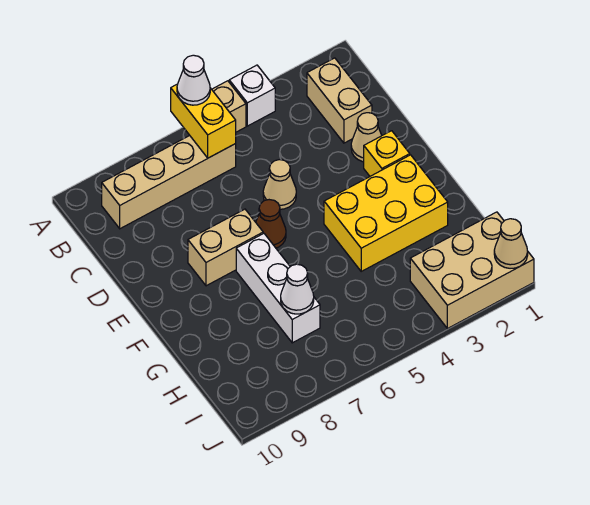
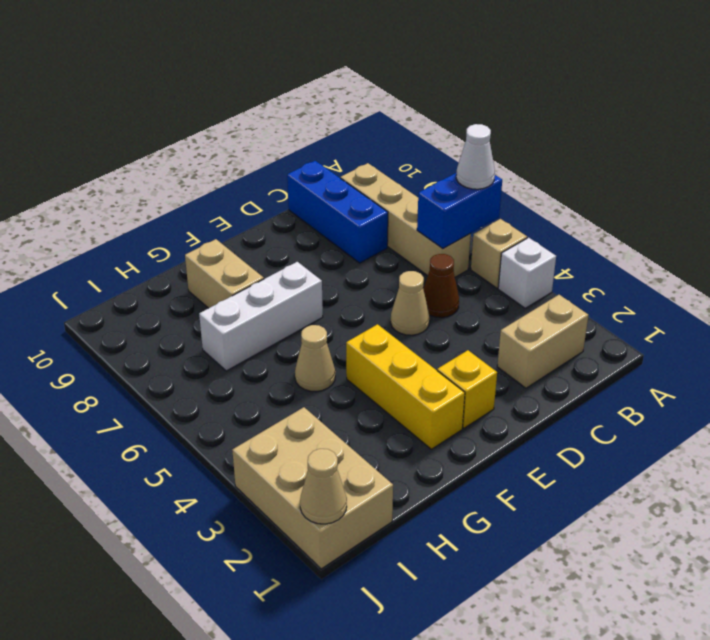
yellow 1x2 brick [171,84,236,158] -> blue 1x2 brick [417,173,502,249]
none -> blue 1x3 brick [287,161,388,263]
tan 1x1 cone [351,113,382,162] -> tan 1x1 cone moved to [295,325,335,392]
brown 1x1 cone [256,200,286,248] -> brown 1x1 cone moved to [423,254,459,318]
tan 1x2 brick [188,209,263,286] -> tan 1x2 brick moved to [185,239,264,308]
yellow 2x3 brick [324,155,448,271] -> yellow 1x3 brick [346,324,465,449]
white 1x1 cone [281,264,314,314] -> none

